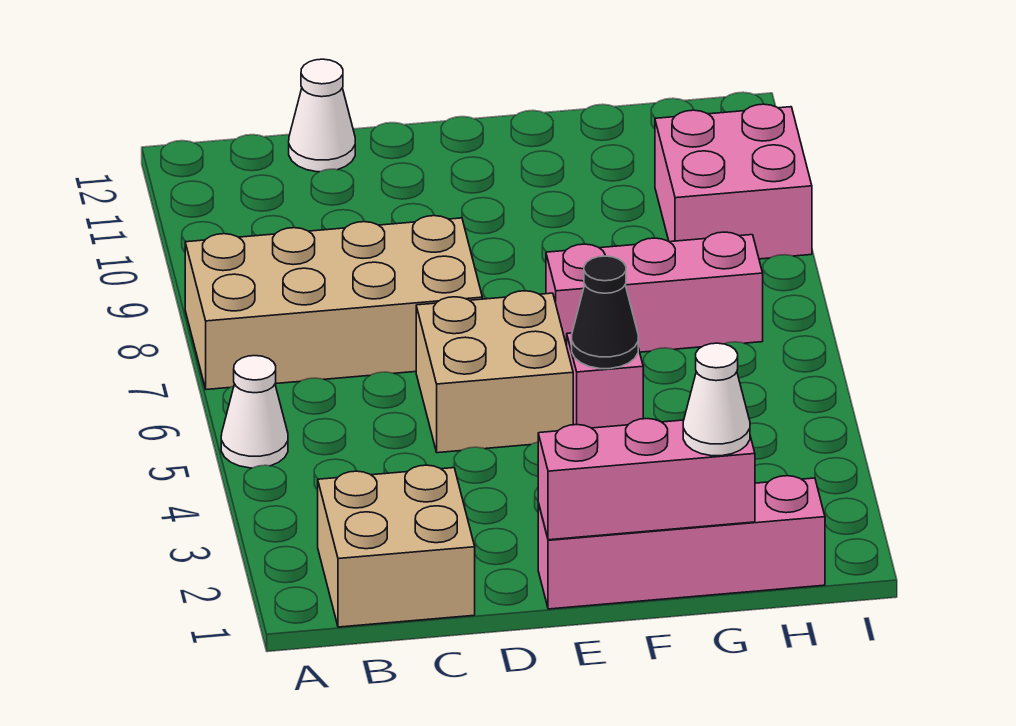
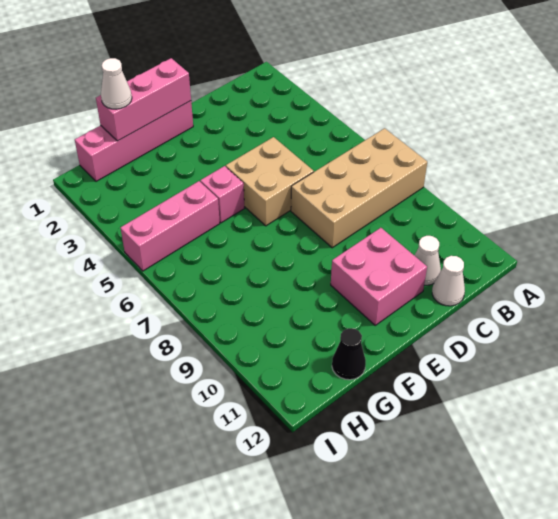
white 1x1 cone [221,356,288,468] -> white 1x1 cone moved to [414,236,441,285]
tan 2x2 brick [318,465,475,627] -> none
black 1x1 cone [572,256,638,369] -> black 1x1 cone moved to [332,328,366,380]
pink 1x3 brick [546,232,763,352] -> pink 1x3 brick moved to [121,181,220,271]
pink 2x2 brick [655,104,812,259] -> pink 2x2 brick moved to [331,228,427,325]

